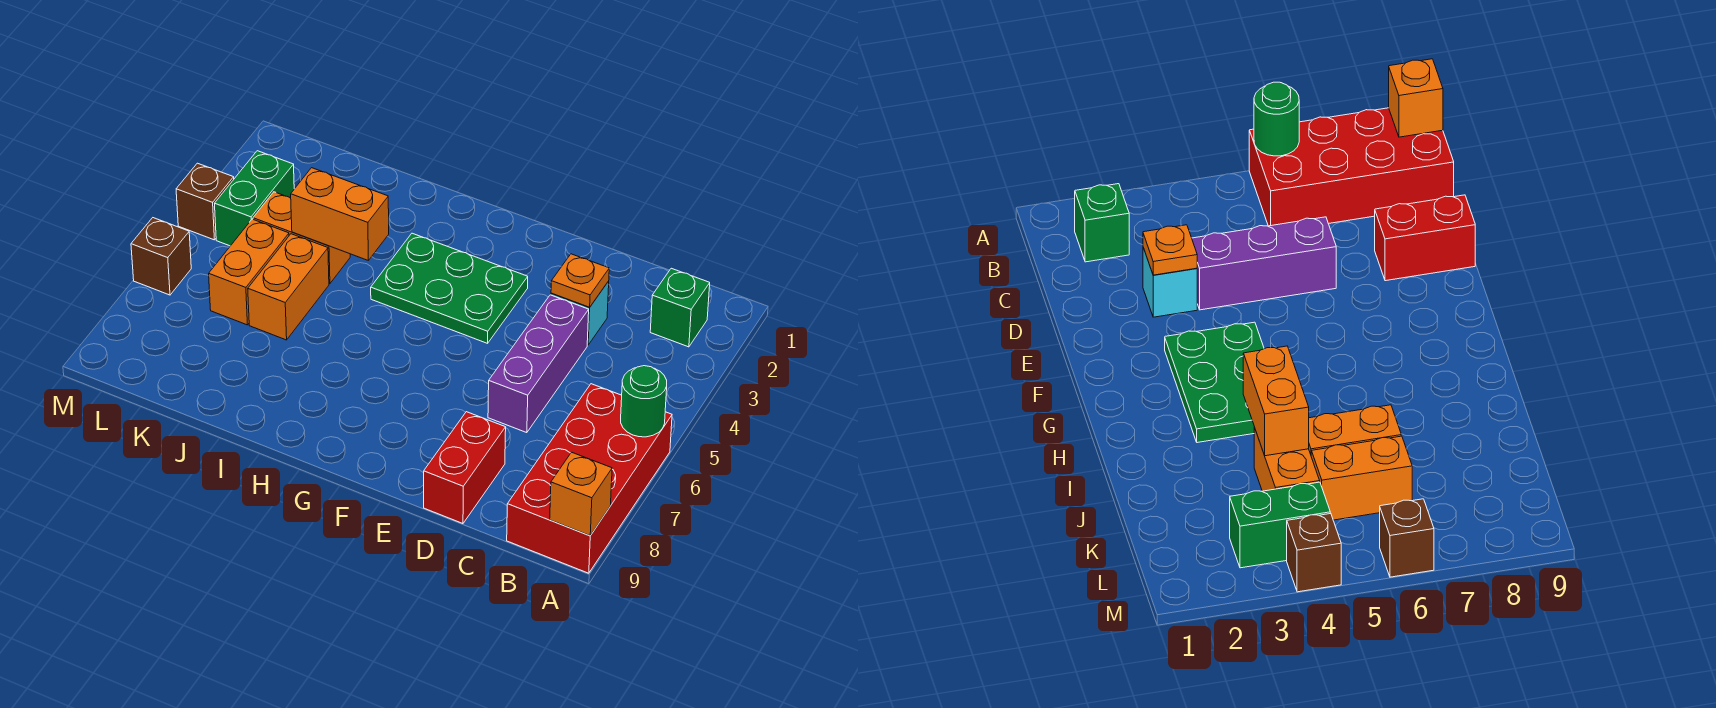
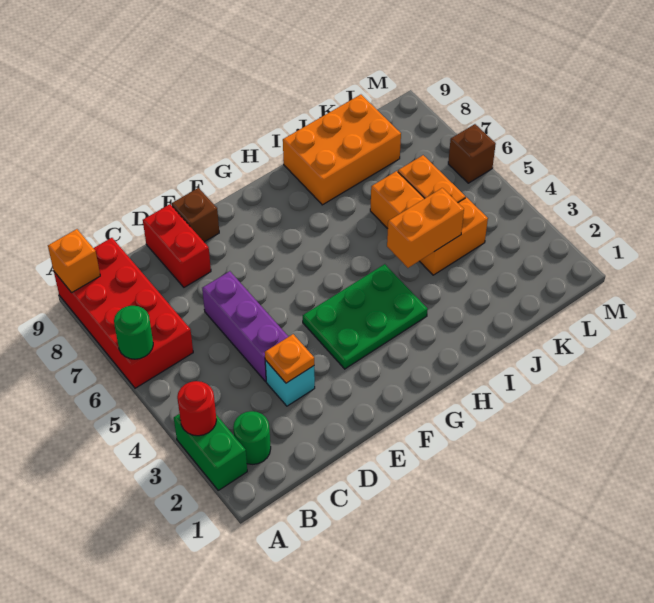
none -> red 1x1 round brick [177,381,217,436]
green 1x1 brick [650,268,710,347] -> green 1x1 round brick [233,411,271,464]
none -> orange 2x3 brick [283,95,401,205]
green 1x2 brick [215,151,294,246] -> green 1x2 brick moved to [174,414,247,490]
brown 1x1 brick [176,163,234,240] -> brown 1x1 brick moved to [172,188,219,242]

